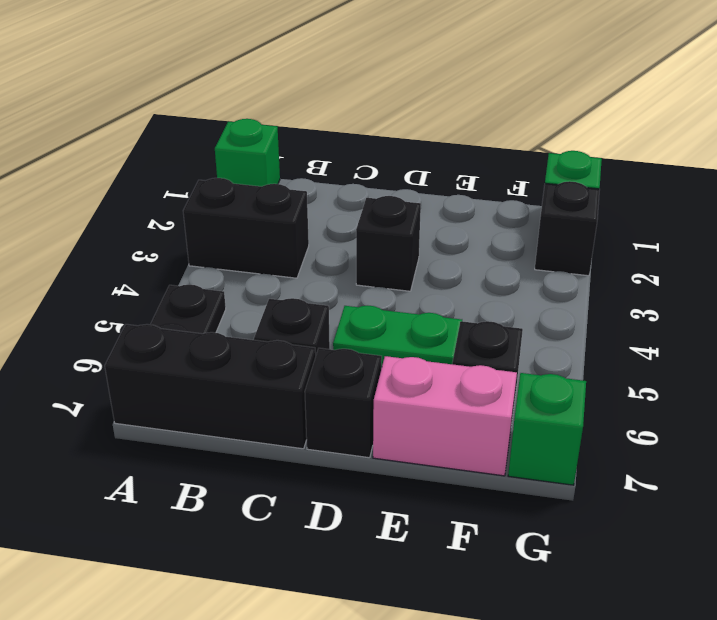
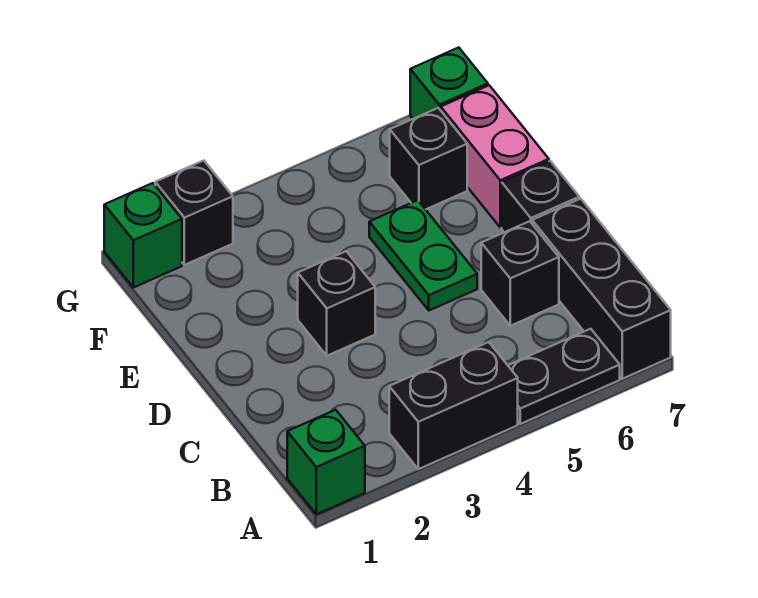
black 1x2 brick [183,178,309,278] -> black 1x2 brick turned to [389,342,518,469]

